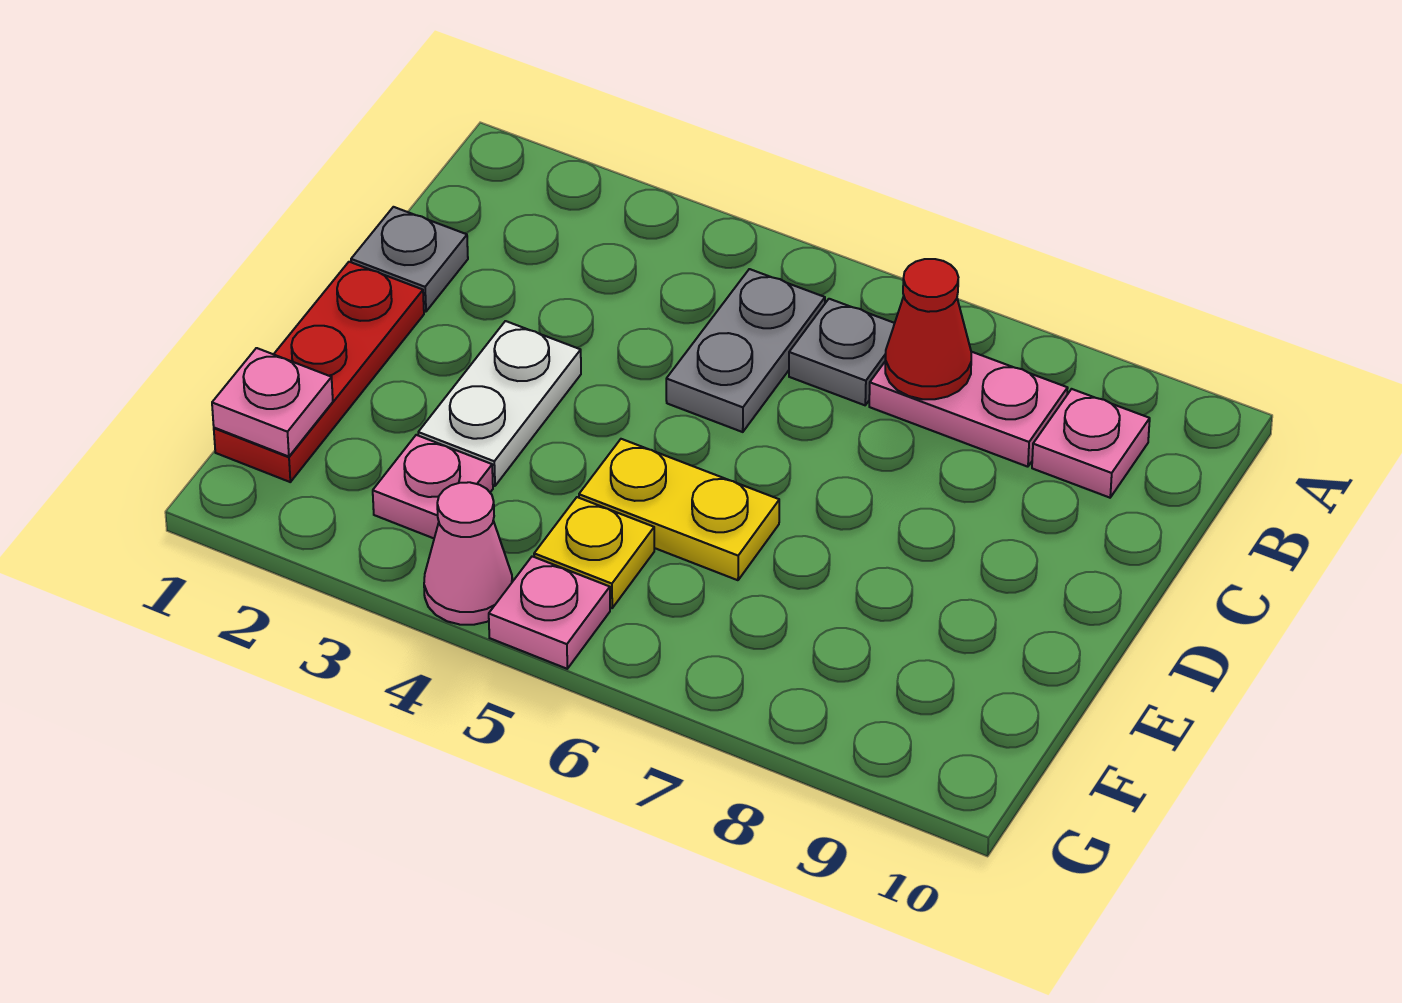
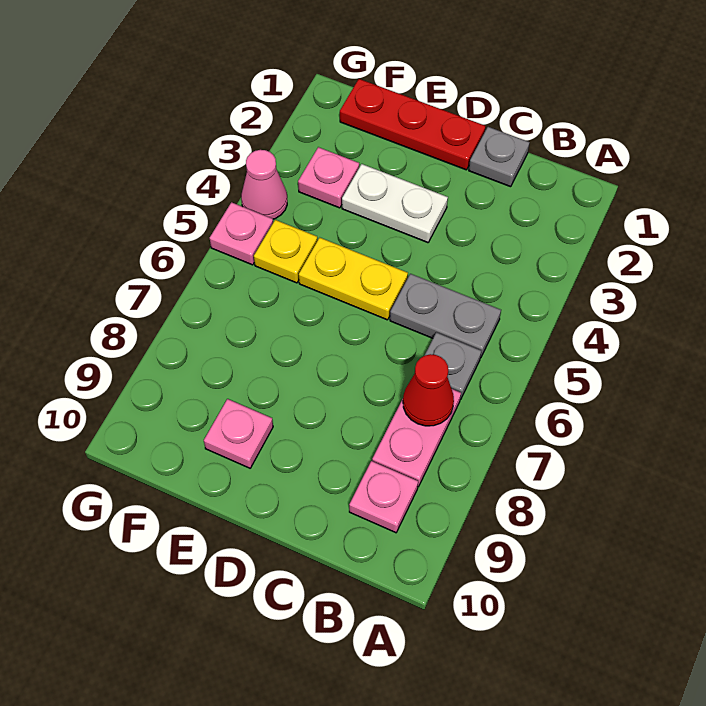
yellow 1x2 plate [579,439,779,580] -> yellow 1x2 plate turned to [299,238,408,320]
pink 1x1 plate [212,348,333,457] -> pink 1x1 plate moved to [204,399,273,468]

